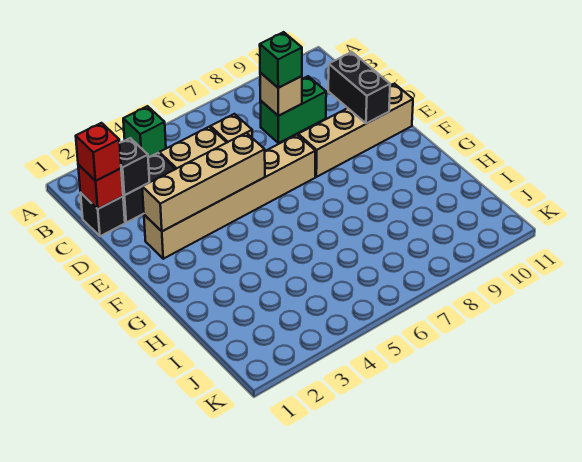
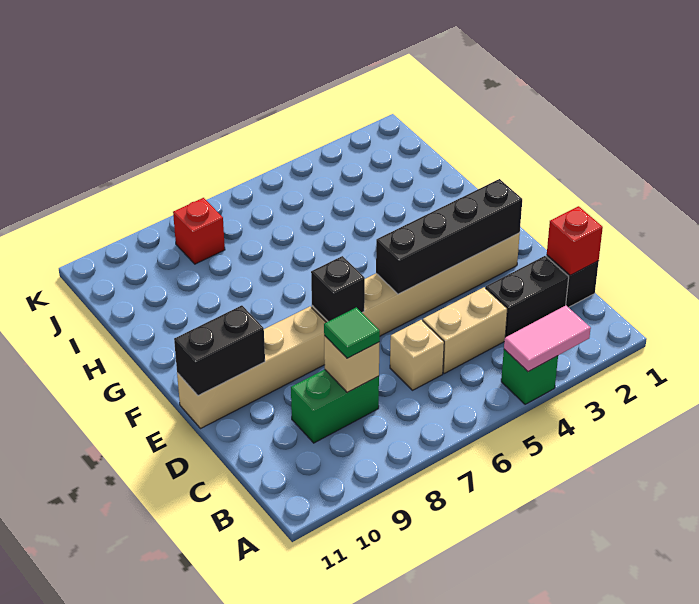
none -> pink 1x2 tile [504,305,591,372]
red 1x1 brick [76,123,121,181] -> red 1x1 brick moved to [173,198,225,264]
black 1x1 brick [120,138,150,195] -> black 1x1 brick moved to [311,256,365,321]
green 1x1 brick [260,32,302,88] -> green 1x1 tile [324,307,380,358]
black 1x2 brick [328,52,390,124] -> black 1x2 brick turned to [174,305,265,396]
tan 1x4 brick [142,133,265,231] -> black 1x4 brick [376,179,522,294]

